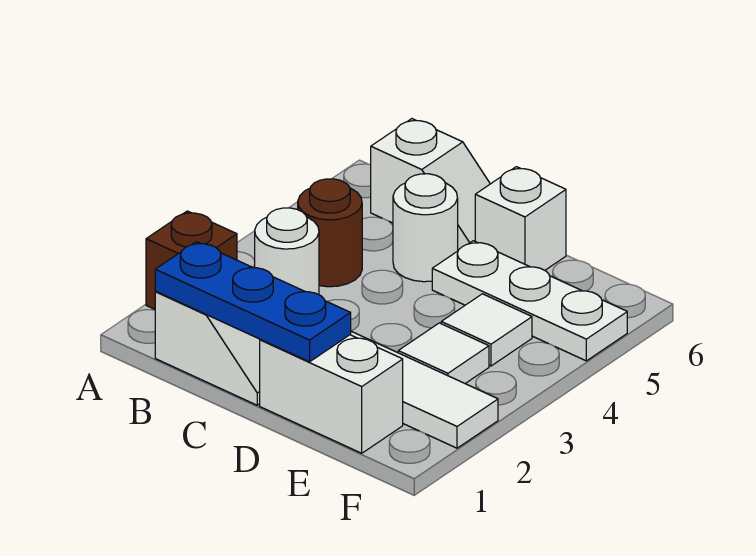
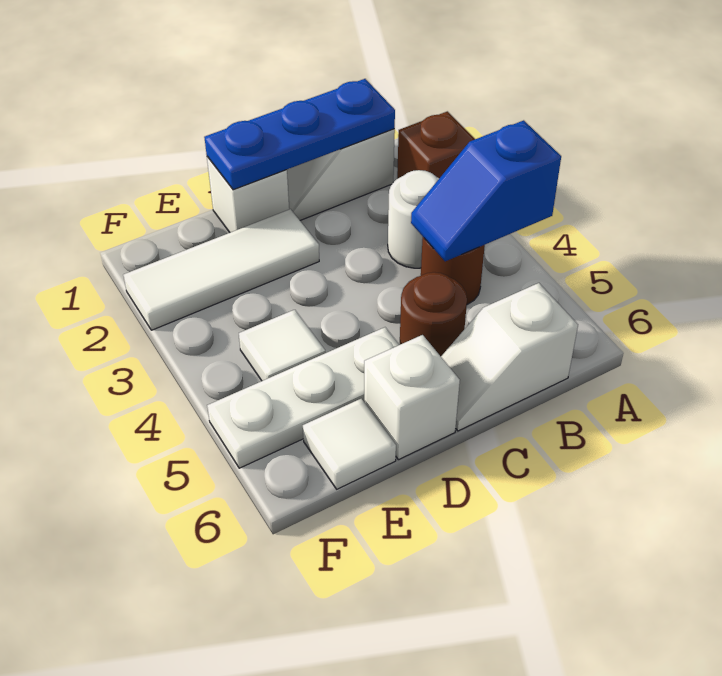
none -> blue 1x2 slope [411,120,561,261]
white 1x1 round brick [393,174,458,282] -> brown 1x1 round brick [400,272,467,356]
white 1x2 brick [260,335,403,453] -> white 1x1 brick [207,157,289,233]
white 1x1 tile [398,323,489,383] -> white 1x1 tile moved to [303,399,396,489]

